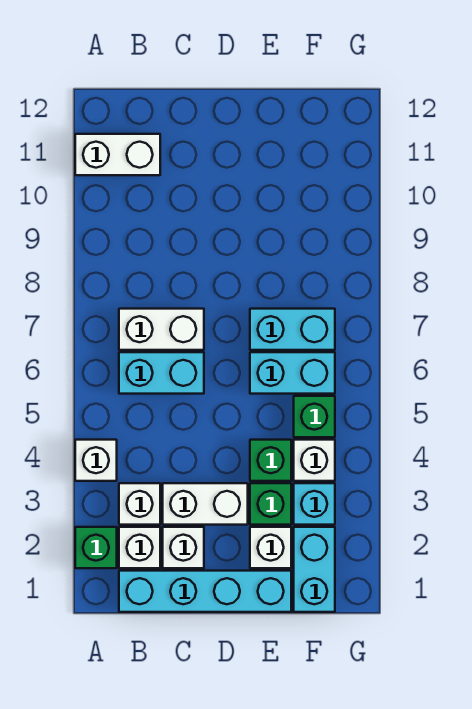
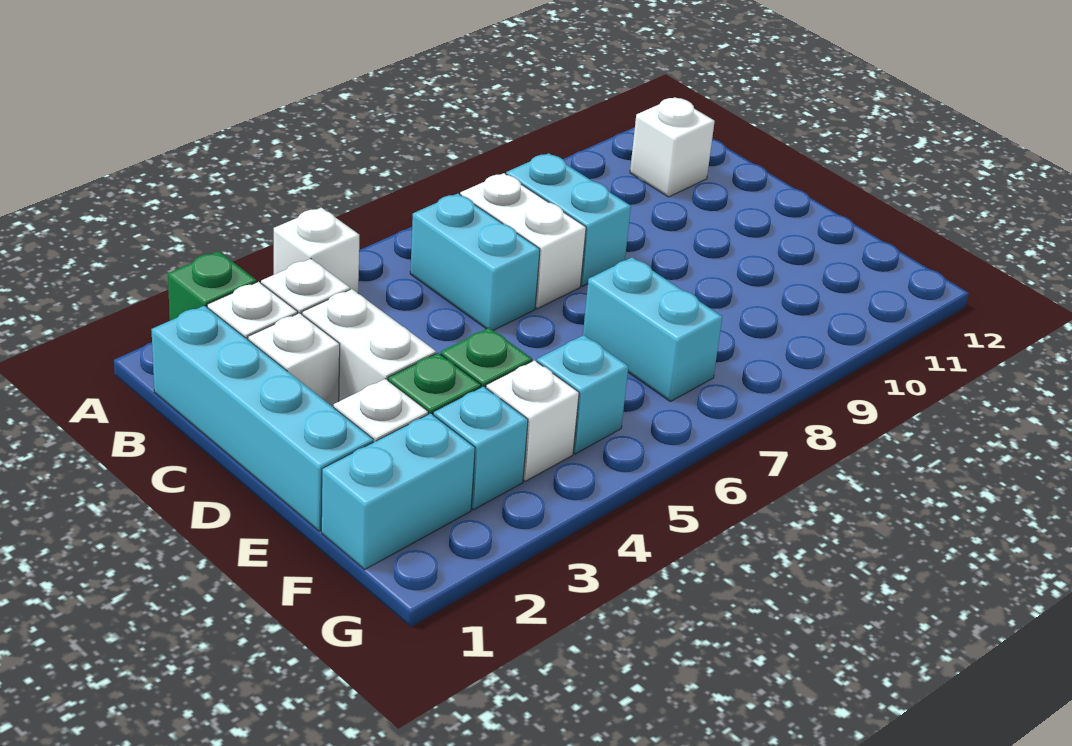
white 1x2 brick [75,134,160,175] -> white 1x1 brick [630,98,715,197]
cyan 1x2 brick [250,352,335,394] -> cyan 1x2 brick moved to [506,153,631,286]
green 1x1 brick [294,396,335,437] -> cyan 1x1 brick [537,335,629,454]

